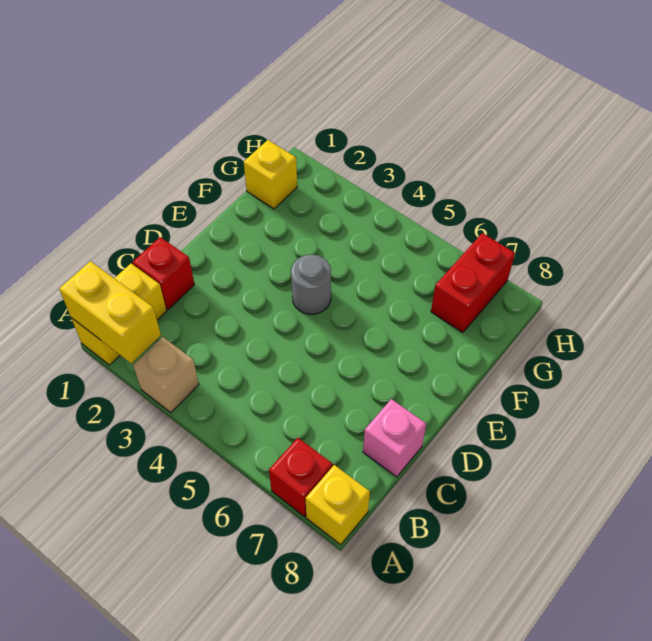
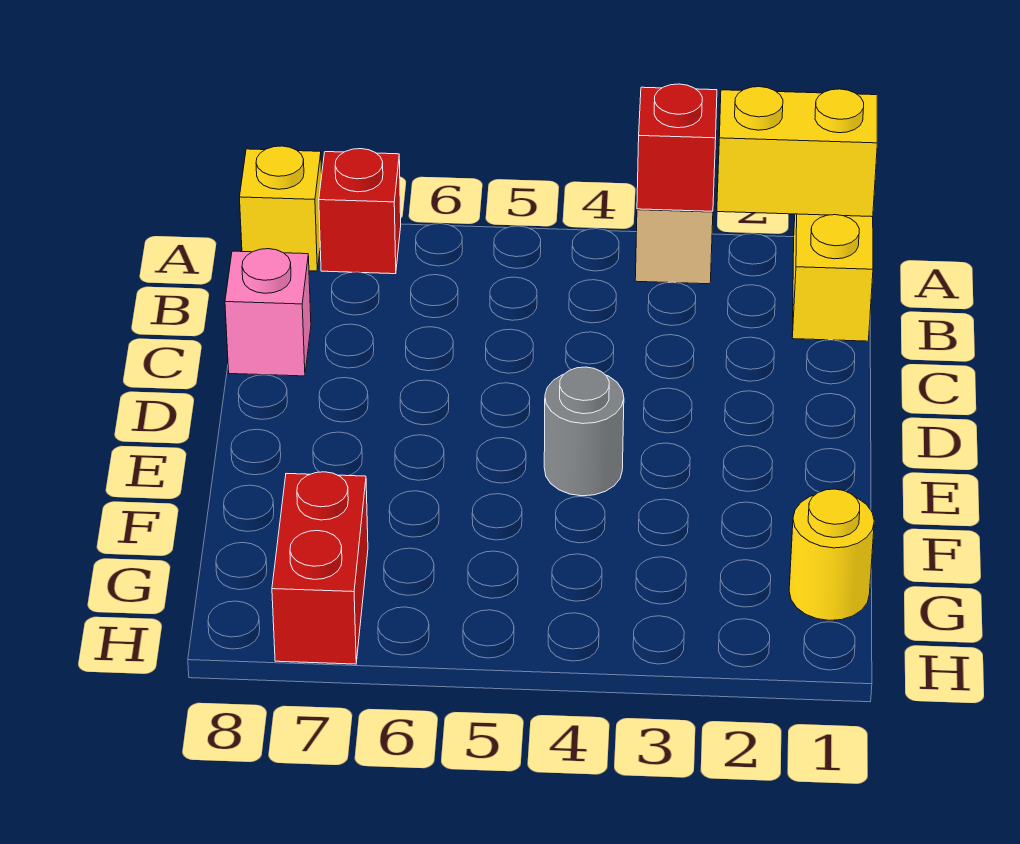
red 1x1 brick [133,237,194,309] -> red 1x1 brick moved to [637,84,717,211]
yellow 1x1 brick [244,140,297,209] -> yellow 1x1 round brick [789,489,874,621]

